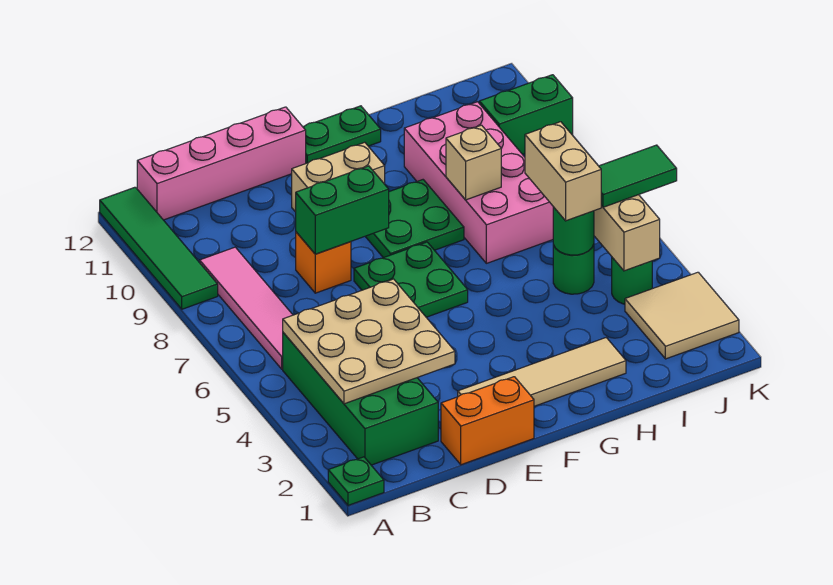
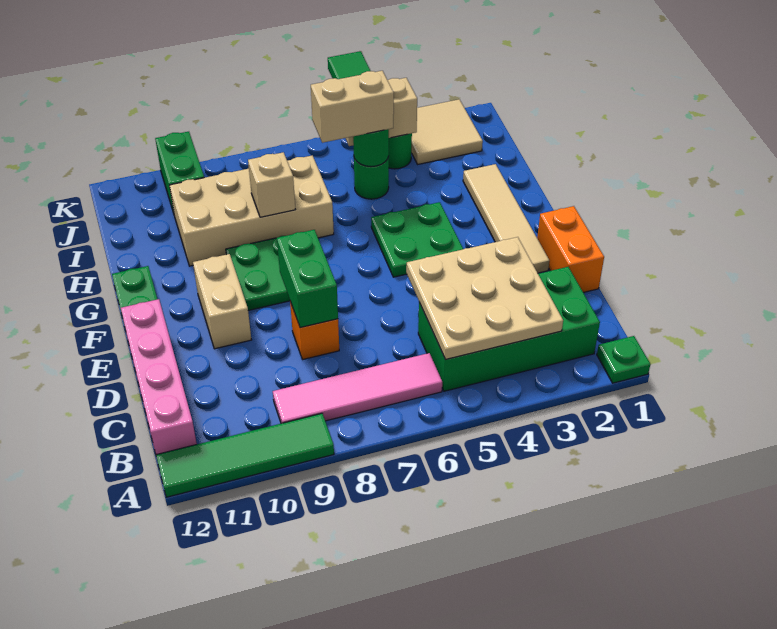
green 2x2 plate [354,242,468,317] -> green 2x2 plate moved to [371,202,463,277]
pink 2x4 brick [404,102,553,263] -> tan 2x4 brick [169,155,334,266]

